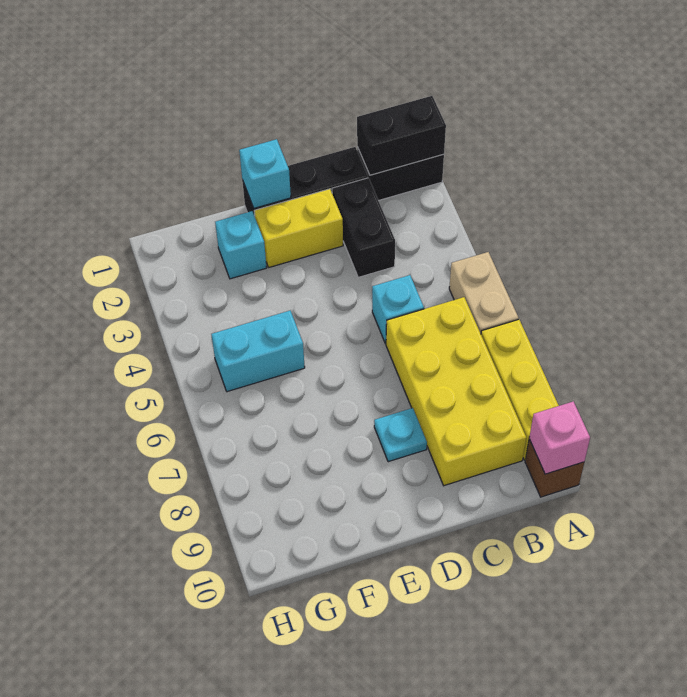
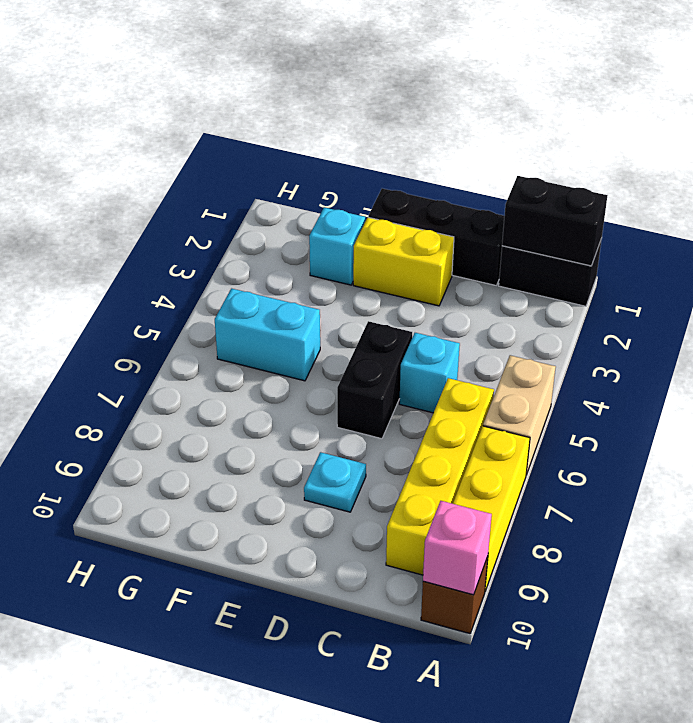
yellow 2x4 brick [386,297,526,486] -> yellow 1x4 brick [386,378,494,575]
black 1x2 brick [332,178,395,277] -> black 1x2 brick moved to [337,321,412,439]
cyan 1x1 brick [239,139,291,208] -> none

